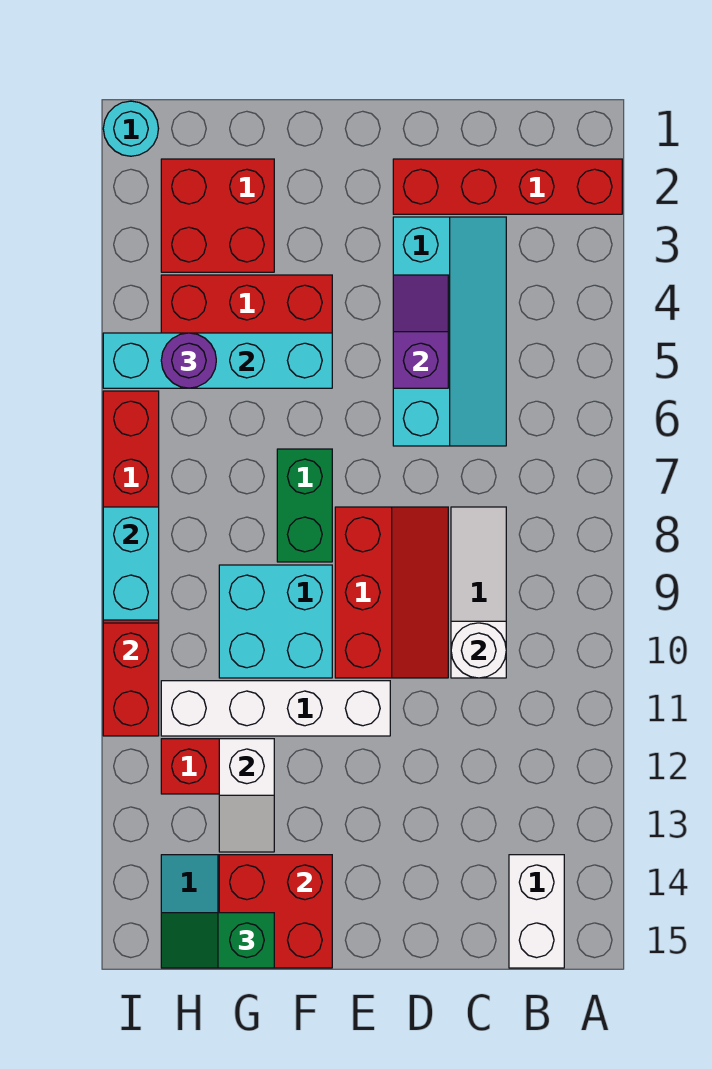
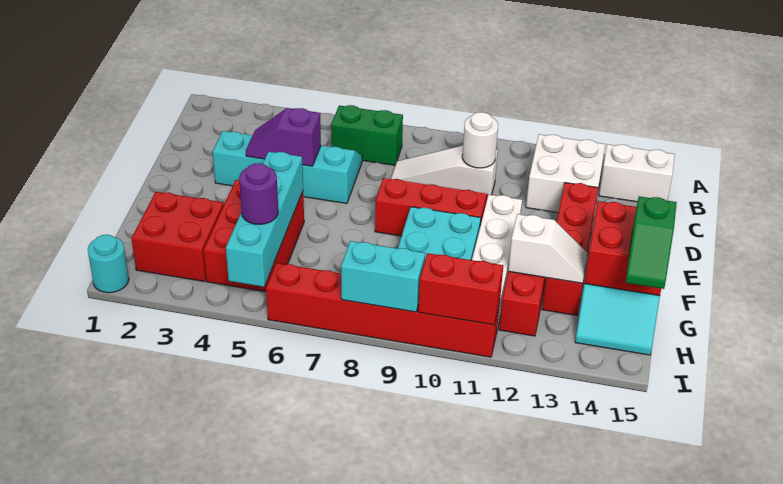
red 1x4 brick [393,159,622,214] -> red 1x4 brick moved to [542,183,598,315]
none -> white 2x2 brick [526,134,605,213]
green 1x2 brick [277,449,332,562] -> green 1x2 brick moved to [331,105,403,165]

